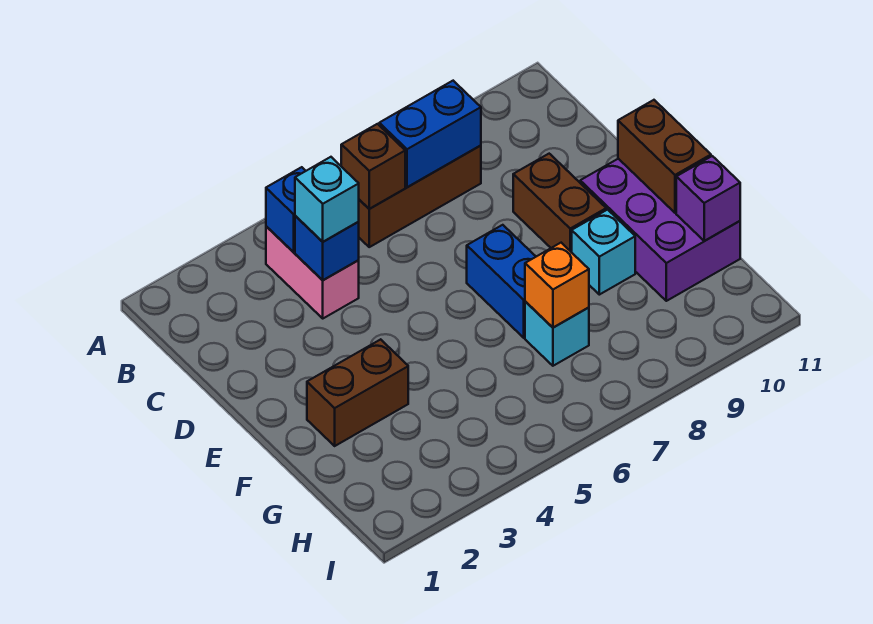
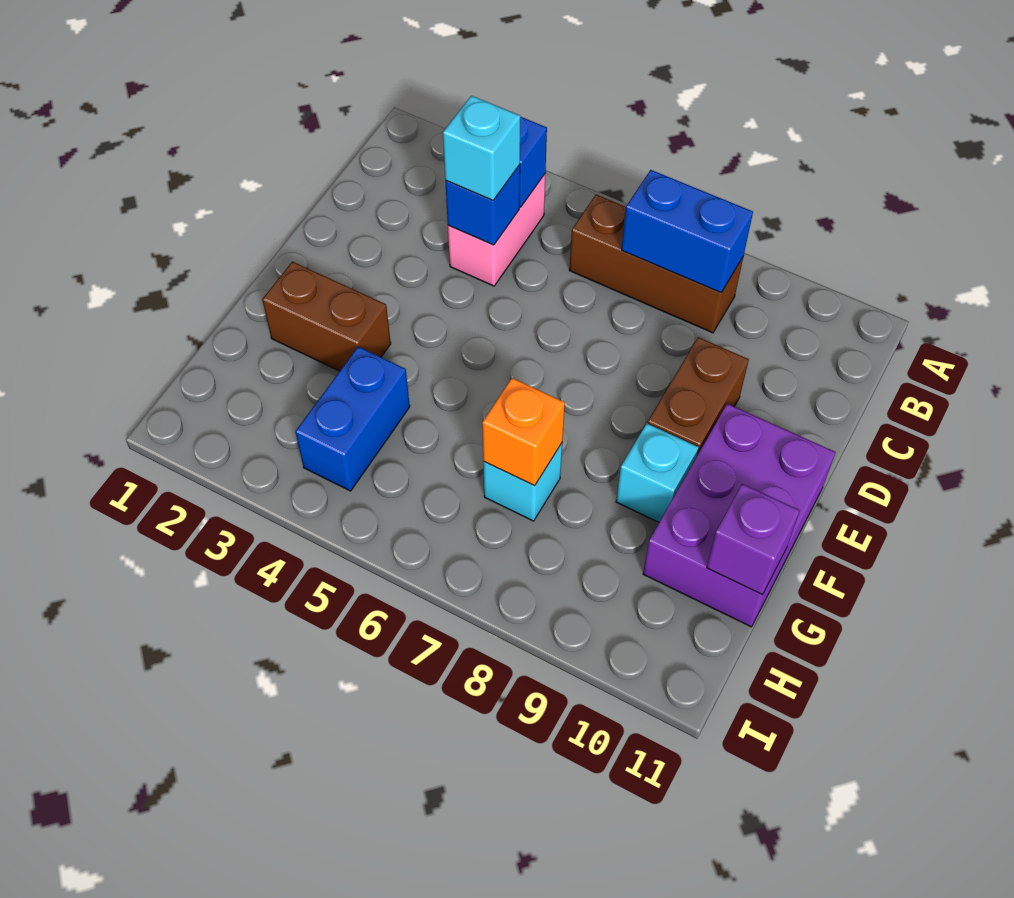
brown 1x1 brick [341,124,405,209] -> none
blue 1x2 brick [467,225,536,338] -> blue 1x2 brick moved to [295,347,410,491]
brown 1x2 brick [618,100,711,213] -> none

